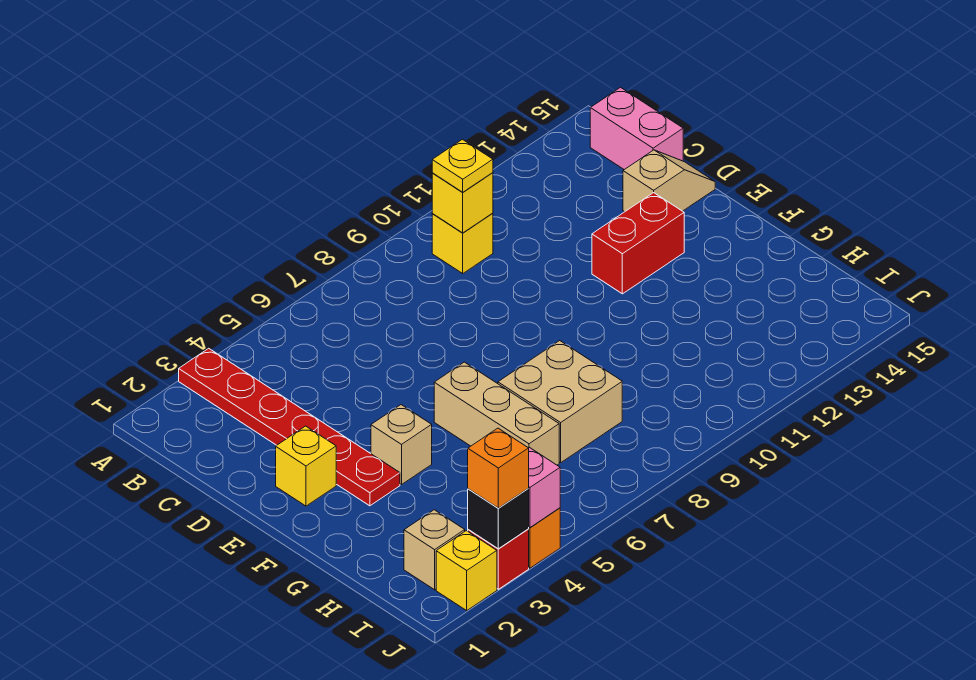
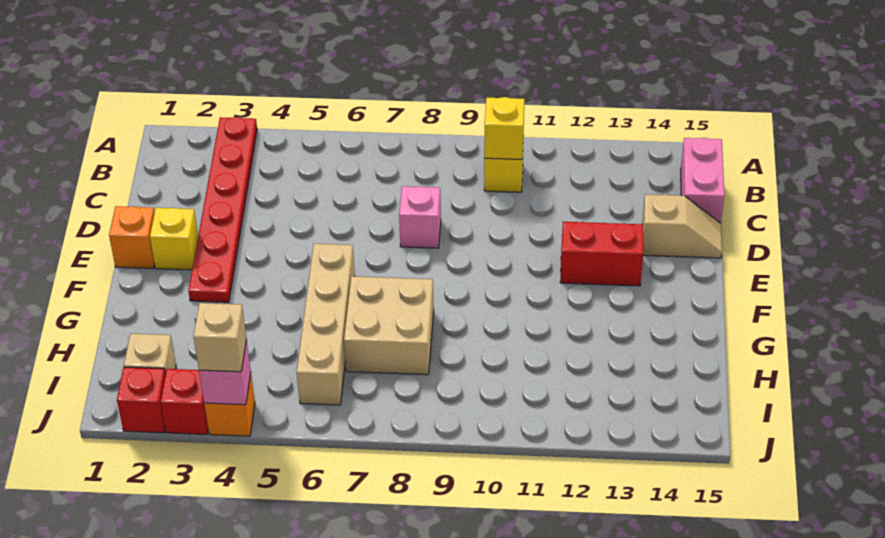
yellow 1x1 plate [432,139,493,192] -> none
none -> pink 1x1 brick [399,186,441,248]
tan 1x1 brick [371,405,432,485] -> tan 1x1 brick moved to [193,303,246,372]
tan 1x3 brick [434,362,559,465] -> tan 1x4 brick [297,244,355,405]
yellow 1x1 brick [436,531,497,610] -> red 1x1 brick [117,367,165,433]
black 1x1 brick [468,489,529,549] -> none
orange 1x1 brick [468,428,529,508] -> orange 1x1 brick moved to [109,206,155,268]

